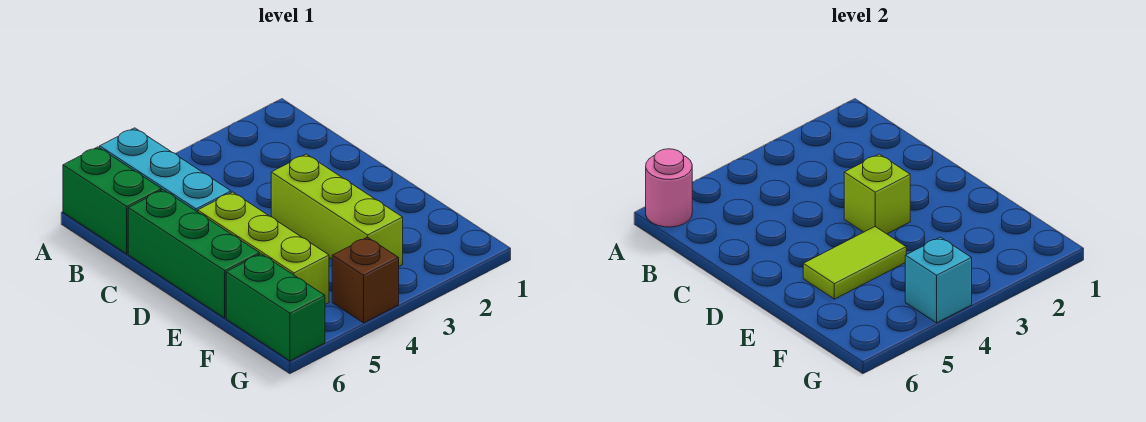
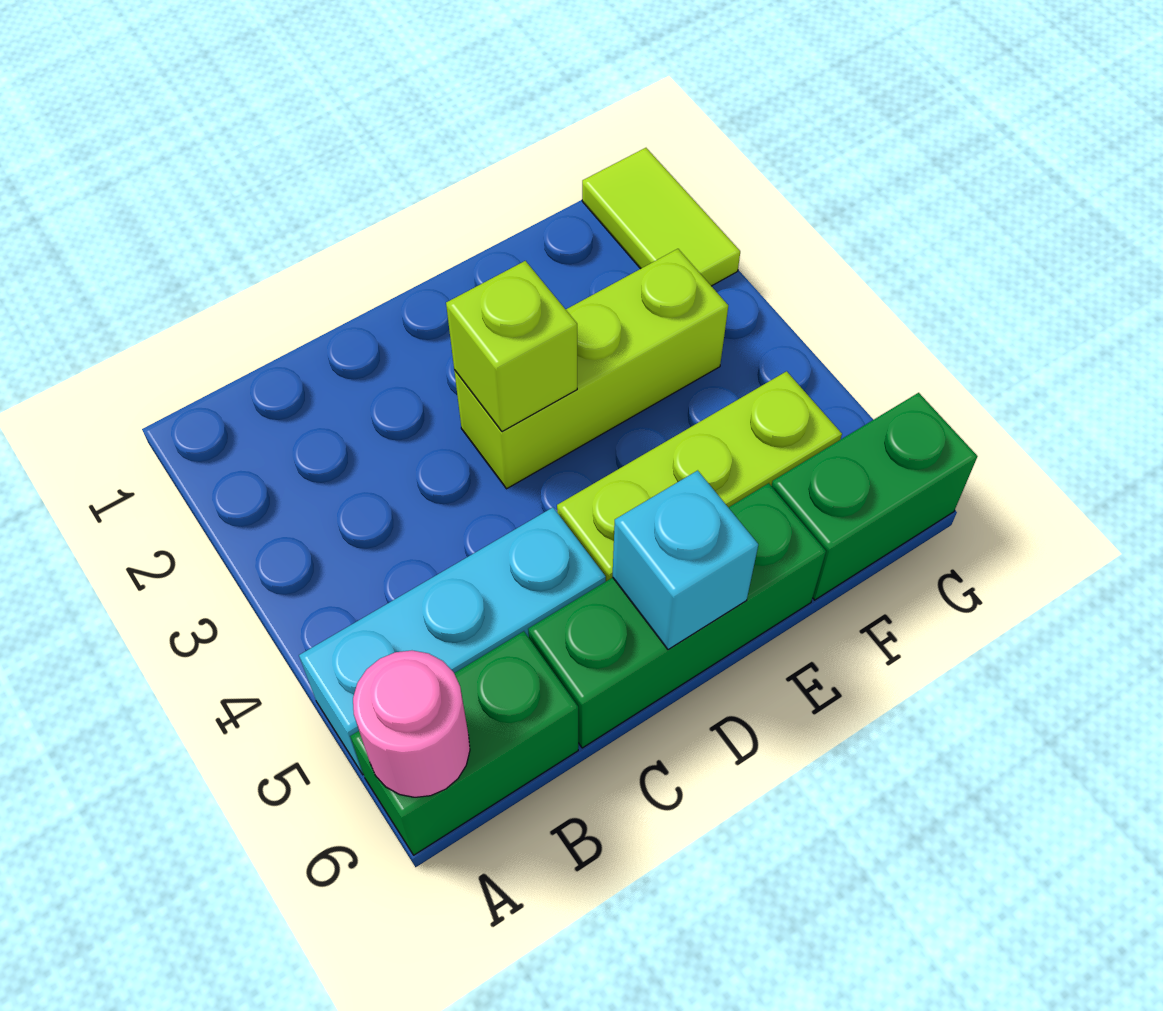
lime 1x2 tile [803,227,906,299] -> lime 1x2 tile moved to [582,148,740,286]
brown 1x1 brick [332,237,399,323] -> none
cyan 1x1 brick [905,237,972,323] -> cyan 1x1 brick moved to [612,470,758,650]

